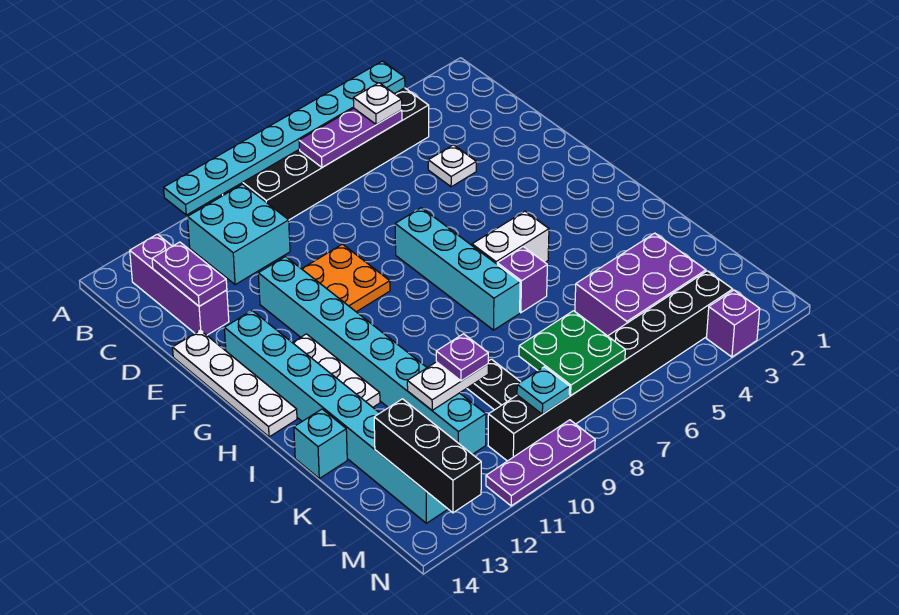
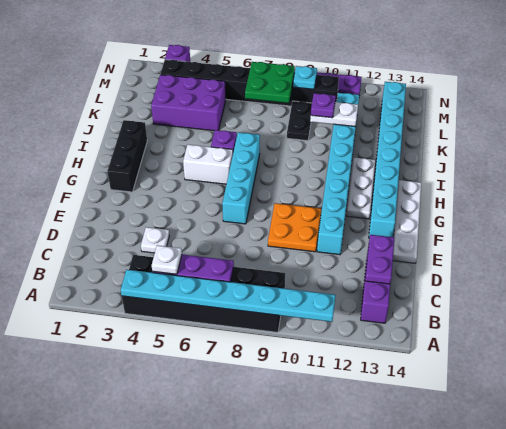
cyan 2x2 brick [188,184,290,285] -> none
cyan 1x1 brick [294,409,347,478] -> none
black 1x3 brick [374,399,481,513] -> black 1x3 brick moved to [107,120,147,192]

